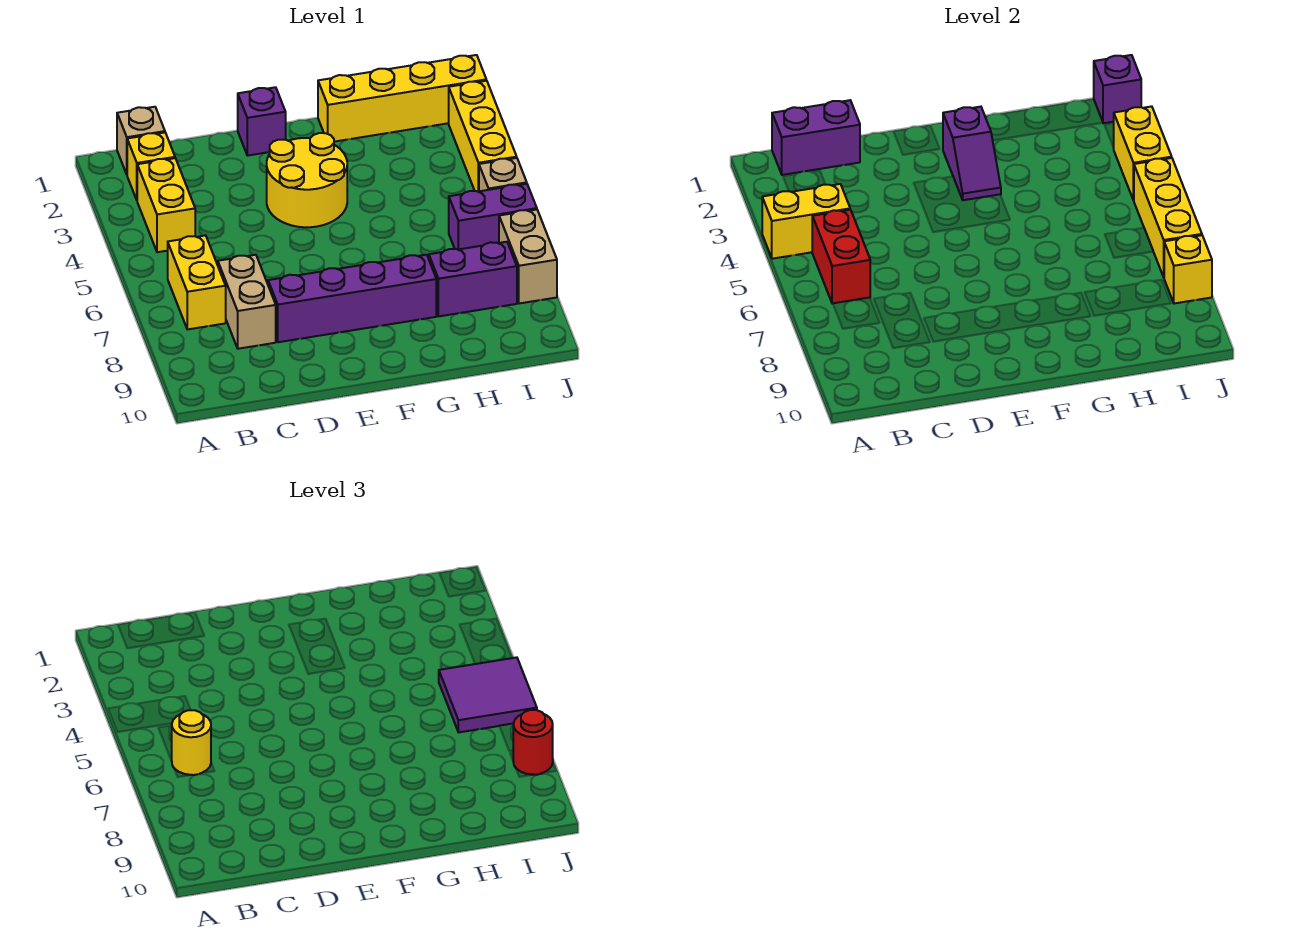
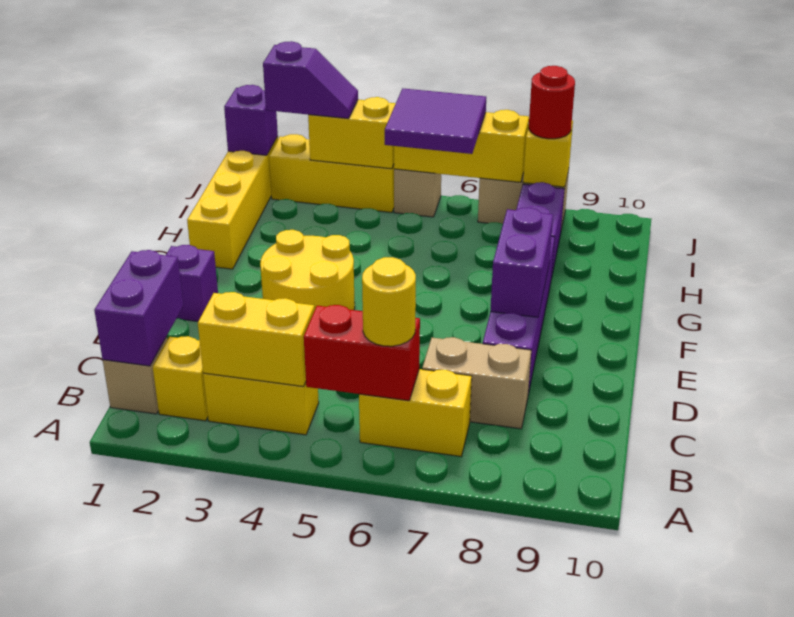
yellow 1x2 brick [762,184,850,259] -> yellow 1x2 brick turned to [198,292,314,387]
purple 1x2 slope [943,107,1001,200] -> purple 1x2 slope moved to [263,41,358,119]
purple 1x2 brick [449,184,537,250] -> purple 1x2 brick moved to [490,208,553,317]

